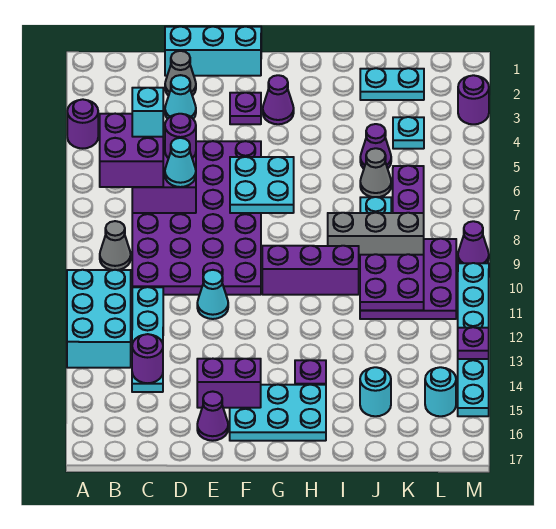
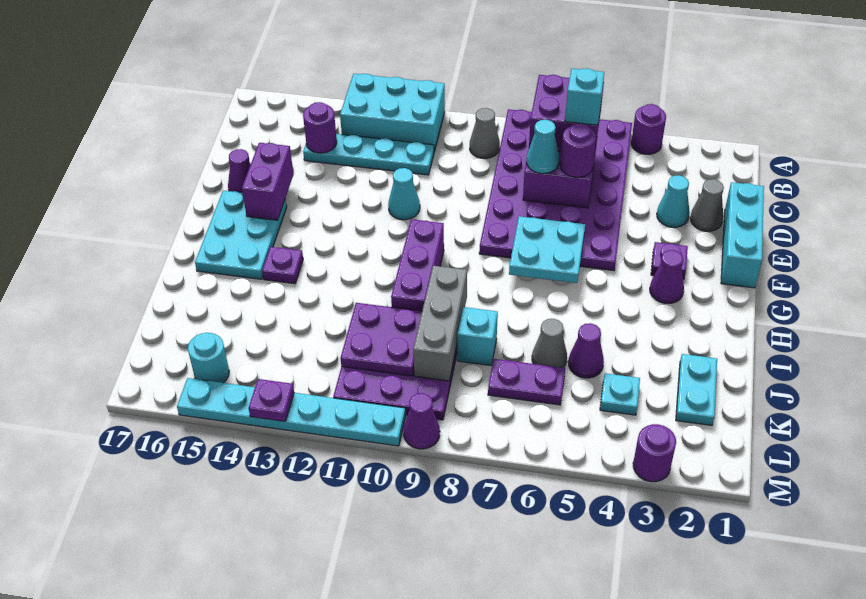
purple 4x6 plate [132,141,261,295] -> purple 4x6 plate turned to [479,109,632,271]
cyan 1x1 round brick [360,367,391,416] -> none

